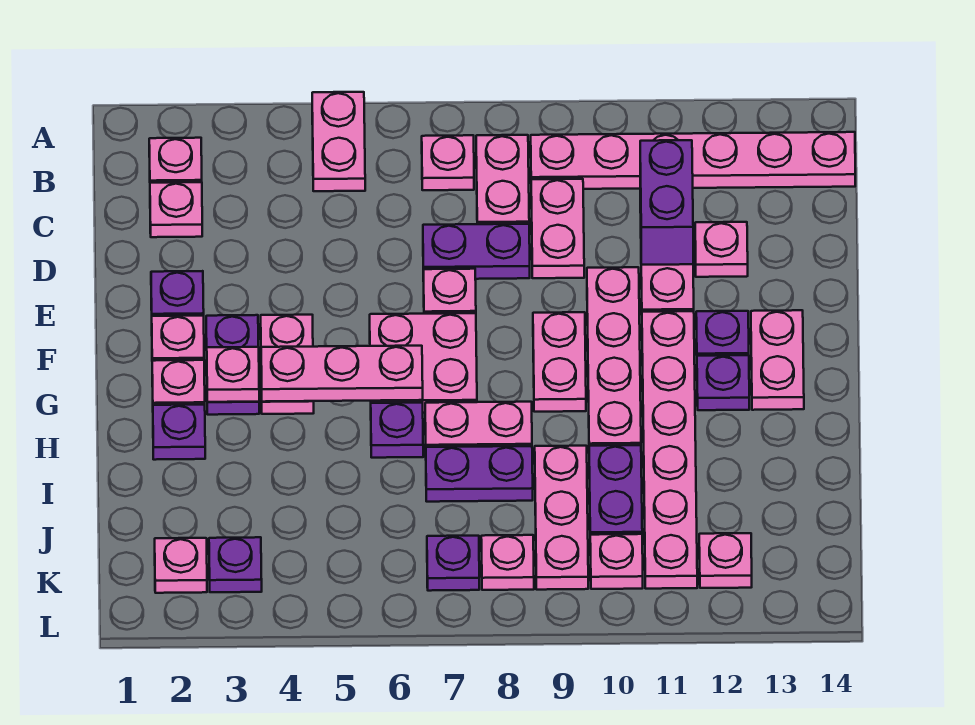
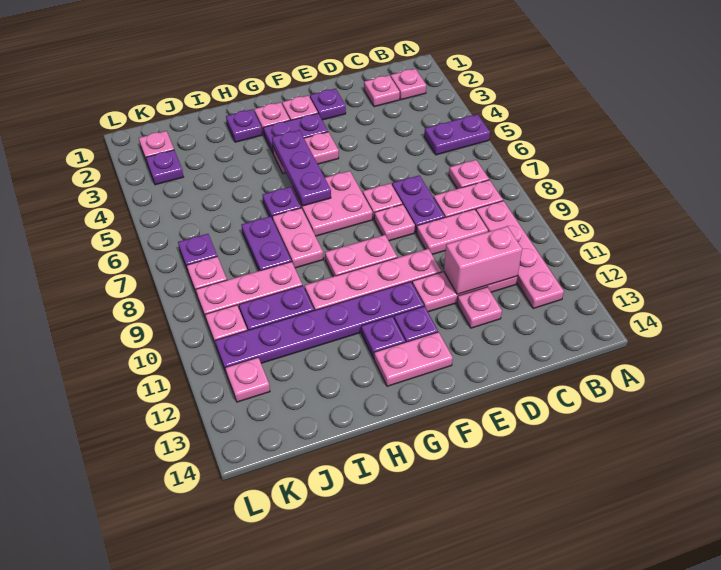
pink 1x2 plate [312,92,365,191] -> purple 1x2 plate [424,114,490,155]
pink 1x6 plate [531,132,855,189] -> pink 1x4 plate [476,201,564,309]
purple 1x2 brick [640,140,693,265] -> pink 1x2 brick [444,226,522,294]
pink 1x6 plate [642,311,697,589] -> purple 1x6 plate [215,282,424,372]
pink 1x1 plate [207,347,259,402] -> pink 1x1 plate moved to [374,204,415,241]
pink 1x3 plate [261,346,423,402] -> purple 1x3 plate [272,130,331,206]

